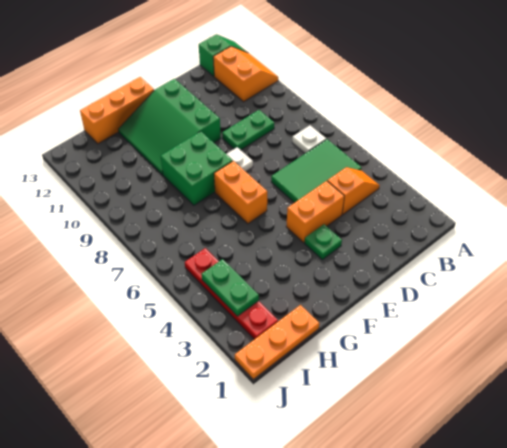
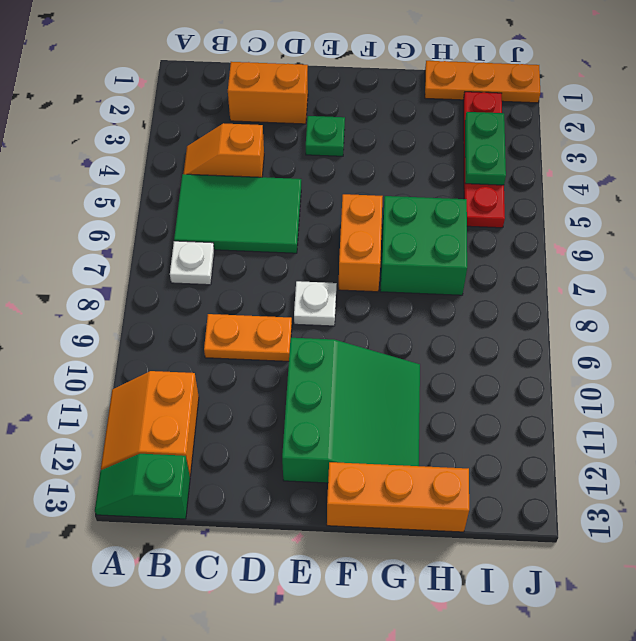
green 1x2 plate [222,110,274,150] -> orange 1x2 plate [204,314,292,361]
orange 1x2 brick [286,181,344,242] -> orange 1x2 brick moved to [228,62,308,124]
green 2x2 brick [161,131,233,205] -> green 2x2 brick moved to [380,196,467,295]

